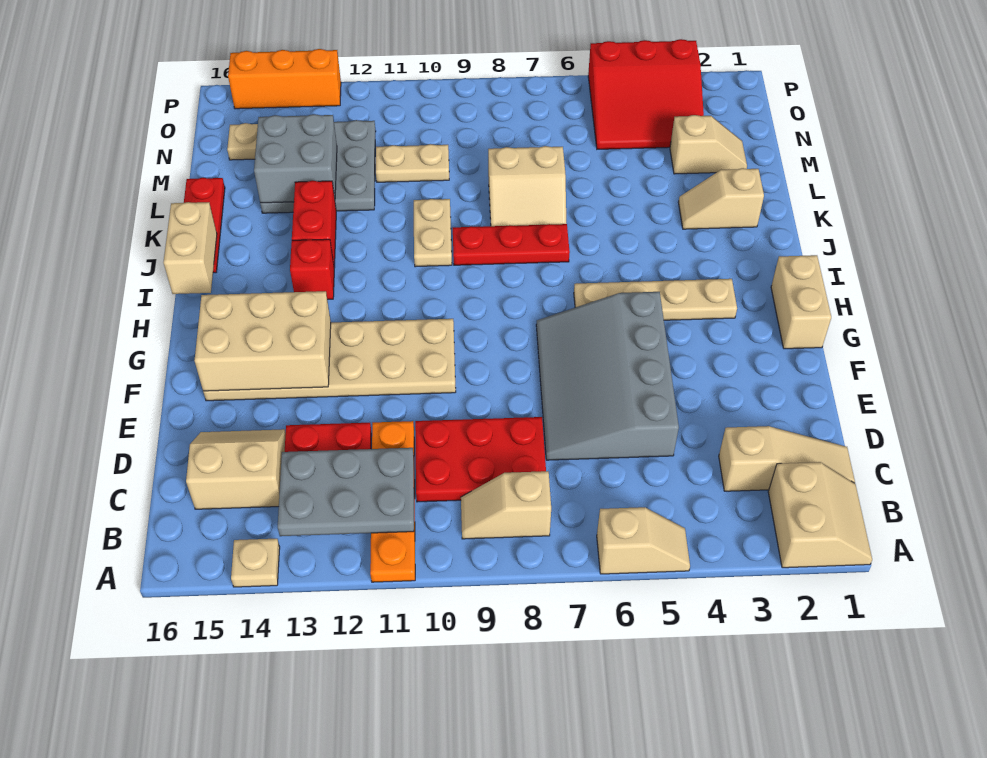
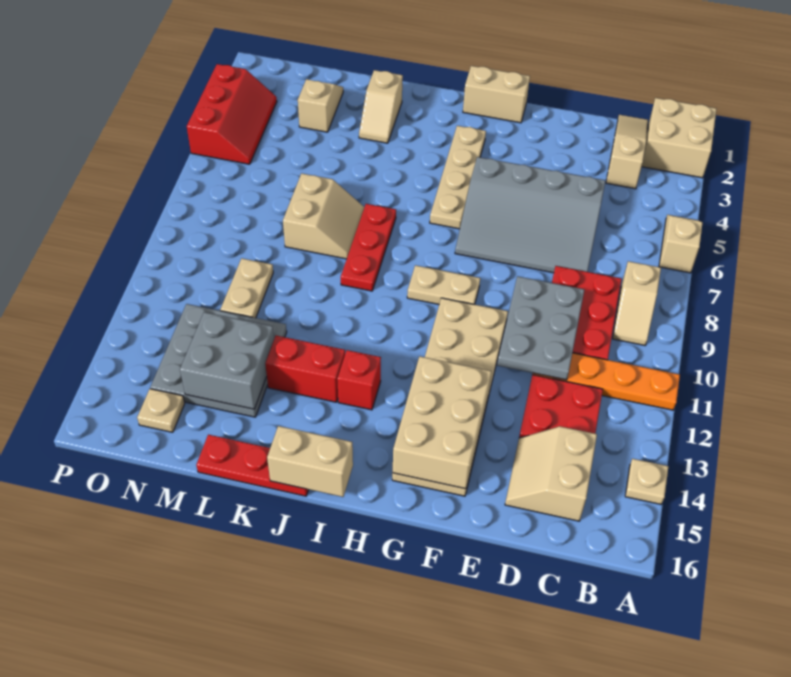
tan 2x2 slope [768,462,872,568] -> tan 2x2 brick [642,98,716,178]
grey 2x3 plate [278,448,414,536] -> grey 2x3 plate moved to [497,276,584,380]
tan 1x2 plate [414,199,452,267] -> tan 1x2 plate moved to [407,265,480,305]
red 3x3 slope [588,39,704,149] -> red 2x3 slope [187,64,277,164]
orange 1x3 brick [228,49,341,109] -> none

